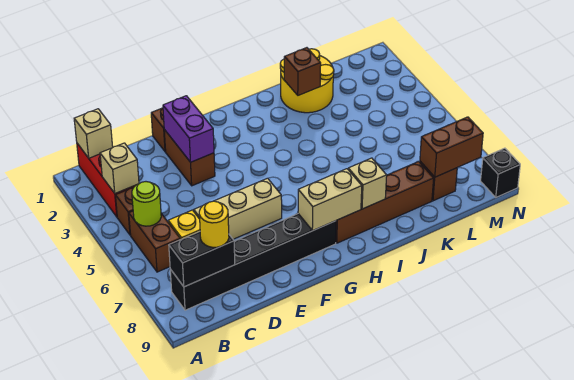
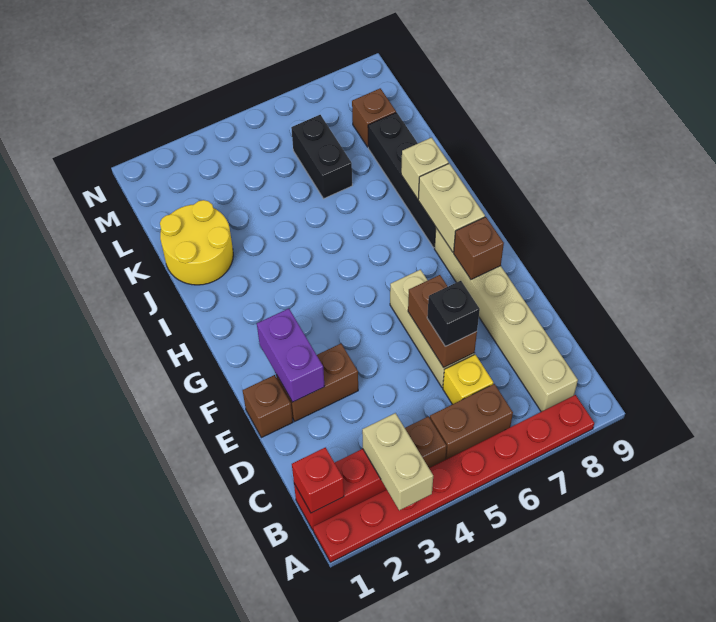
none -> red 1x8 plate [313,395,594,562]
tan 1x1 brick [74,109,113,158] -> red 1x1 brick [292,447,344,513]
tan 1x1 brick [100,143,139,193] -> tan 1x2 brick [362,413,433,510]
lime 1x1 round brick [132,182,161,226] -> none
black 1x6 brick [170,214,336,310] -> tan 1x6 brick [434,228,578,412]
black 1x2 brick [169,232,235,287] -> black 1x2 brick moved to [291,115,352,199]
yellow 1x1 round brick [199,201,229,247] -> none
purple 1x2 brick [163,96,214,162] -> purple 1x2 brick turned to [257,309,325,402]
brown 1x4 brick [336,162,434,243] -> black 1x4 brick [368,112,436,248]
brown 1x1 brick [284,48,321,95] -> brown 1x1 brick moved to [454,217,504,279]
brown 1x2 brick [420,117,483,177] -> brown 1x2 brick moved to [408,275,477,367]
black 1x1 brick [481,148,520,197] -> black 1x1 brick moved to [427,281,480,346]

